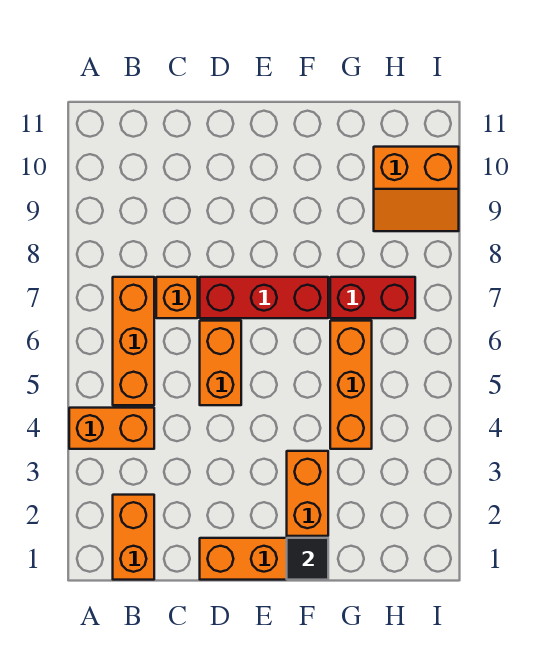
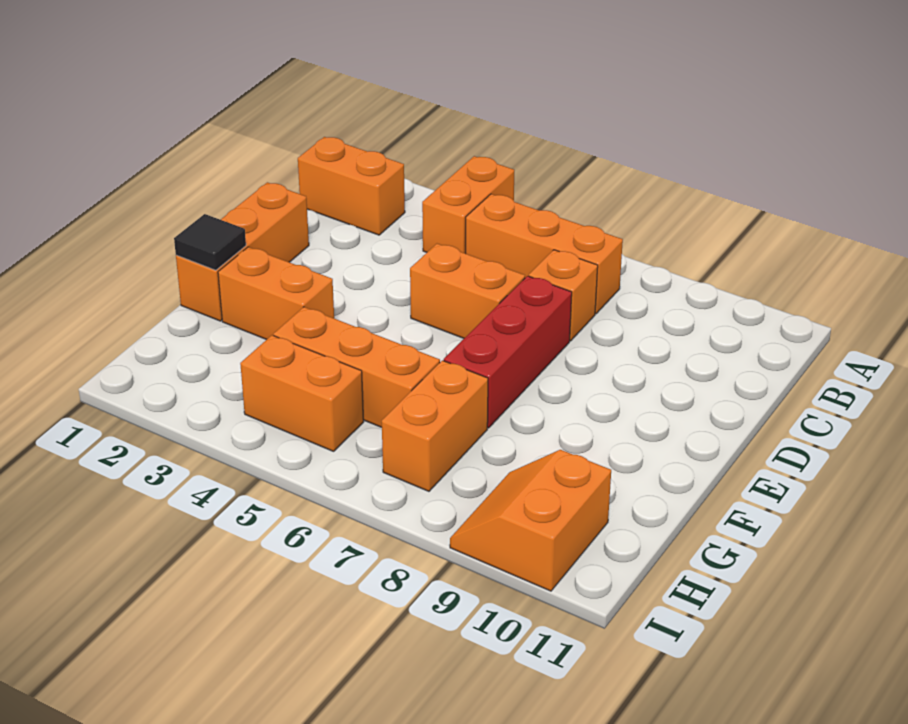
red 1x2 brick [330,277,415,318] -> orange 1x2 brick [382,360,488,491]
none -> orange 1x2 brick [240,335,364,451]

